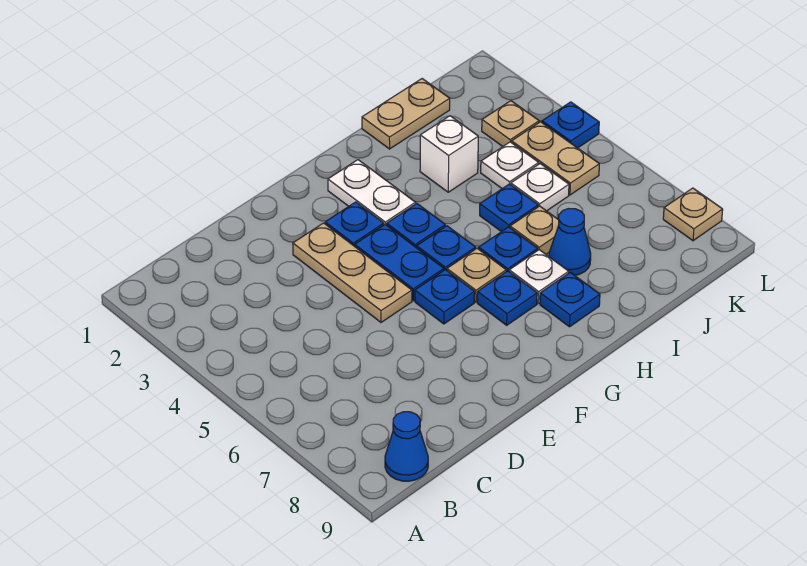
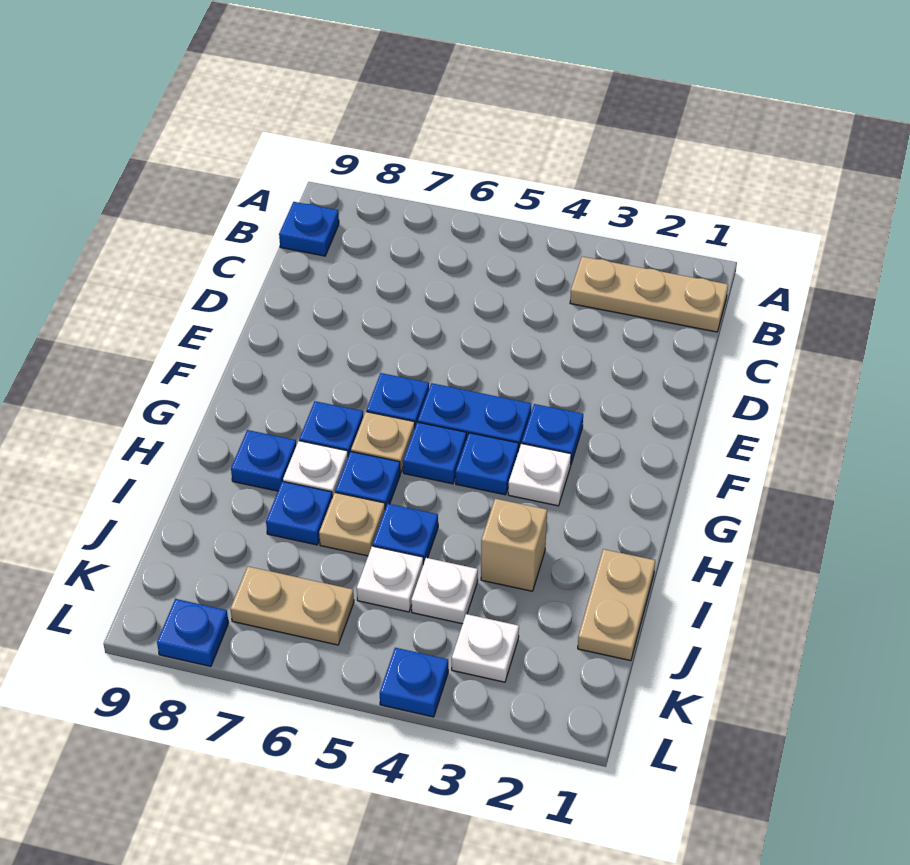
blue 1x1 cone [385,412,428,481] -> blue 1x1 plate [279,202,339,256]
tan 1x3 plate [293,223,412,322] -> tan 1x3 plate moved to [570,257,728,332]
white 1x2 plate [328,160,416,225] -> white 1x1 plate [508,443,571,506]
white 1x1 brick [420,116,478,192] -> tan 1x1 brick [481,499,547,591]
blue 1x1 cone [549,209,591,275] -> blue 1x1 plate [266,481,332,545]
tan 1x1 plate [482,101,539,146] -> white 1x1 plate [452,614,519,682]
tan 1x2 plate [512,122,599,195] -> tan 1x2 plate moved to [231,566,354,645]
tan 1x1 plate [663,188,723,241] -> blue 1x1 plate [157,599,229,666]

